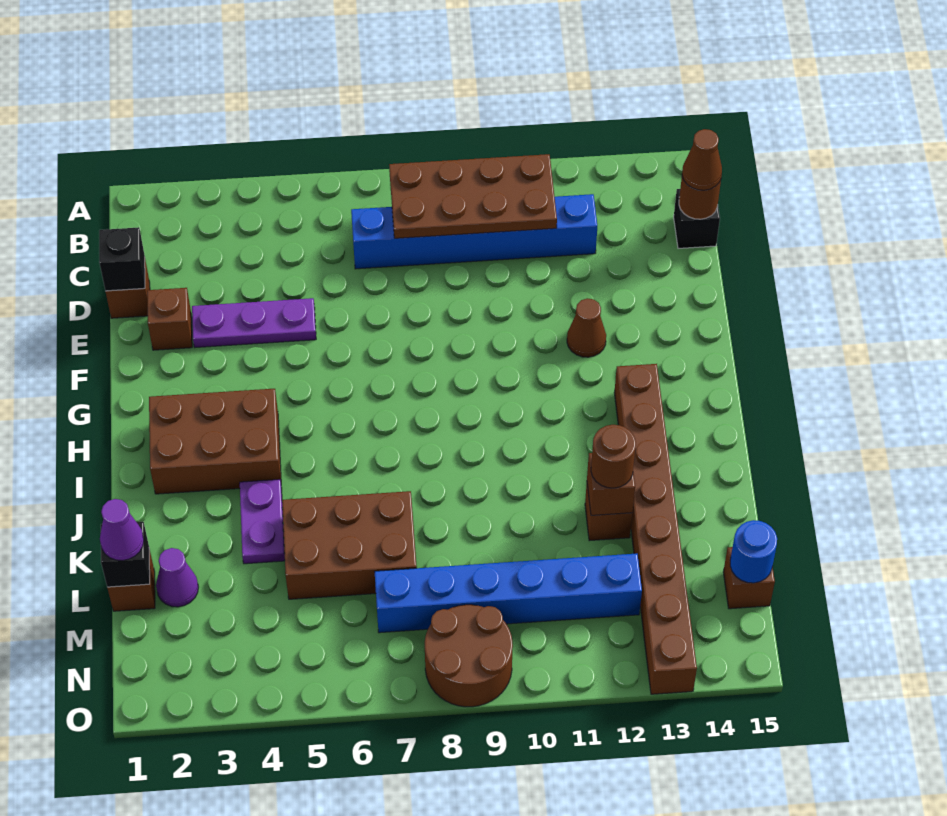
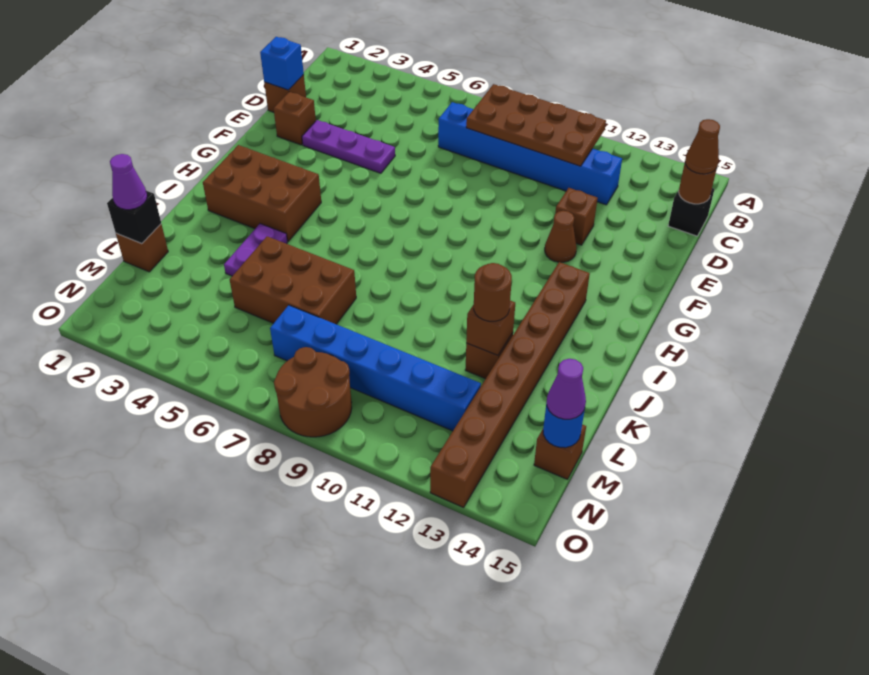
black 1x1 brick [99,227,145,291] -> blue 1x1 brick [260,37,304,90]
none -> brown 1x1 brick [555,188,598,245]
purple 1x1 cone [156,548,198,607] -> purple 1x1 cone moved to [547,359,586,419]

